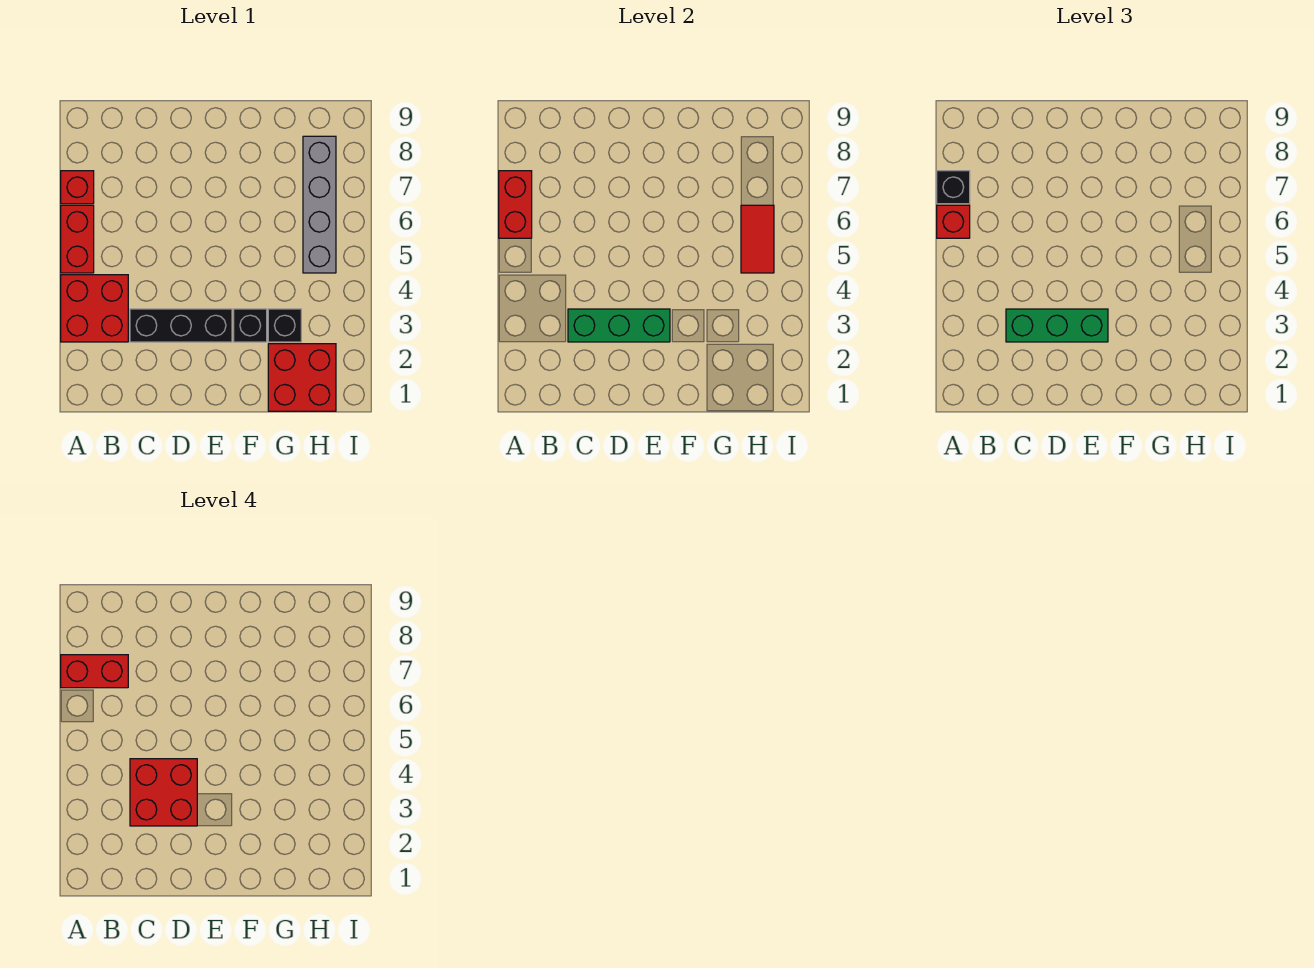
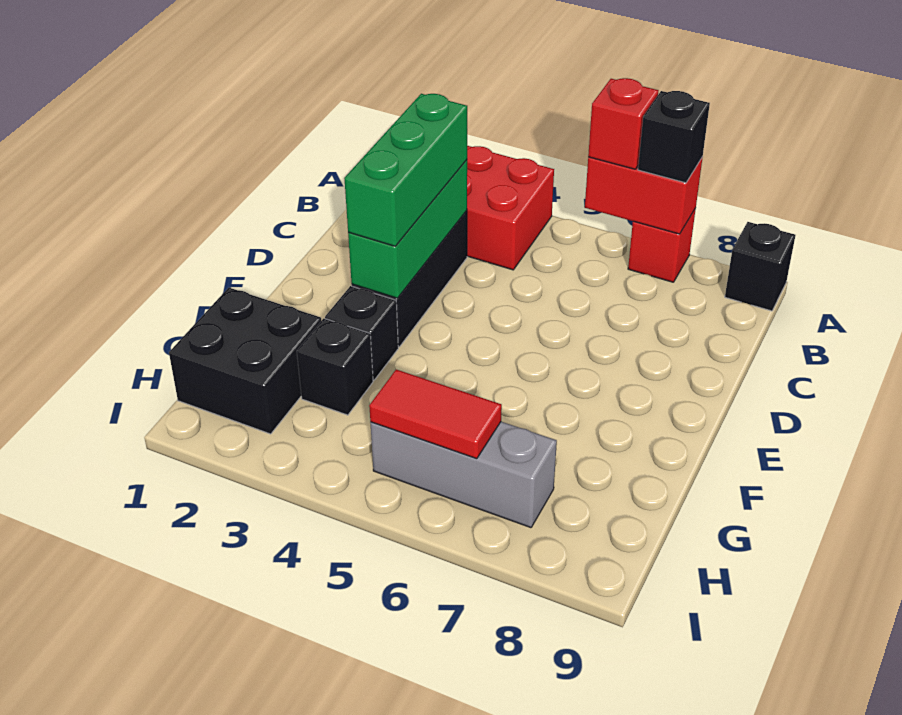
red 1x2 brick [61,205,94,273] -> none
red 1x2 brick [61,655,128,688] -> none
none -> black 1x1 brick [725,222,795,311]
red 2x2 brick [130,759,197,826] -> none
red 2x2 brick [268,344,336,411] -> black 2x2 brick [169,288,321,434]
grey 1x4 brick [303,136,336,273] -> grey 1x3 brick [370,422,557,528]

